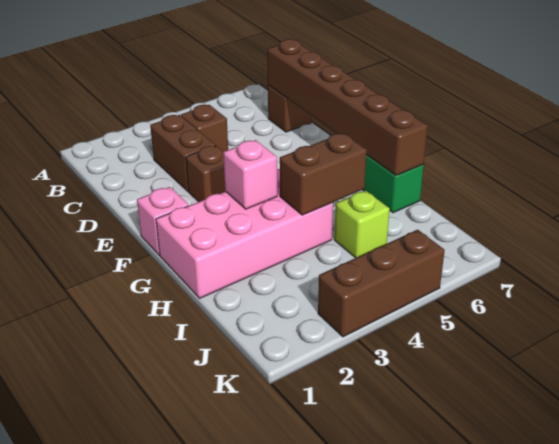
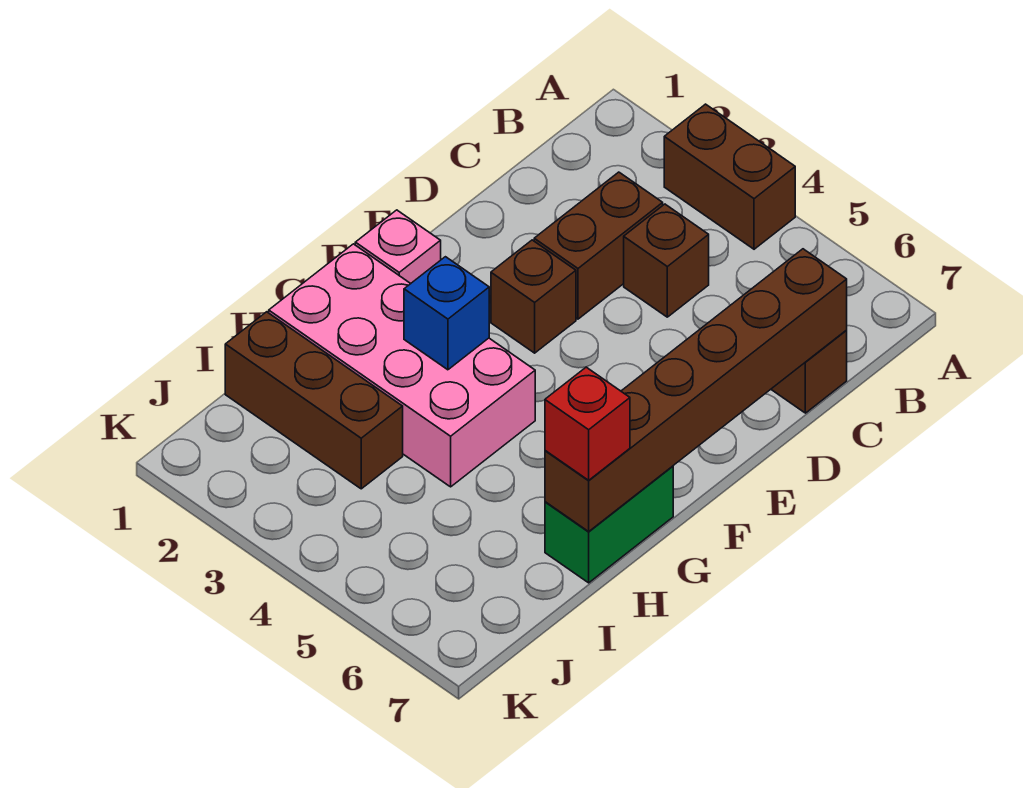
pink 1x1 brick [223,140,277,209] -> blue 1x1 brick [404,257,489,370]
brown 1x2 brick [280,133,367,215] -> brown 1x2 brick moved to [664,104,795,249]
none -> red 1x1 brick [545,367,630,480]
lime 1x1 brick [334,190,390,258] -> none
brown 1x3 brick [318,230,445,337] -> brown 1x3 brick moved to [225,312,403,489]

